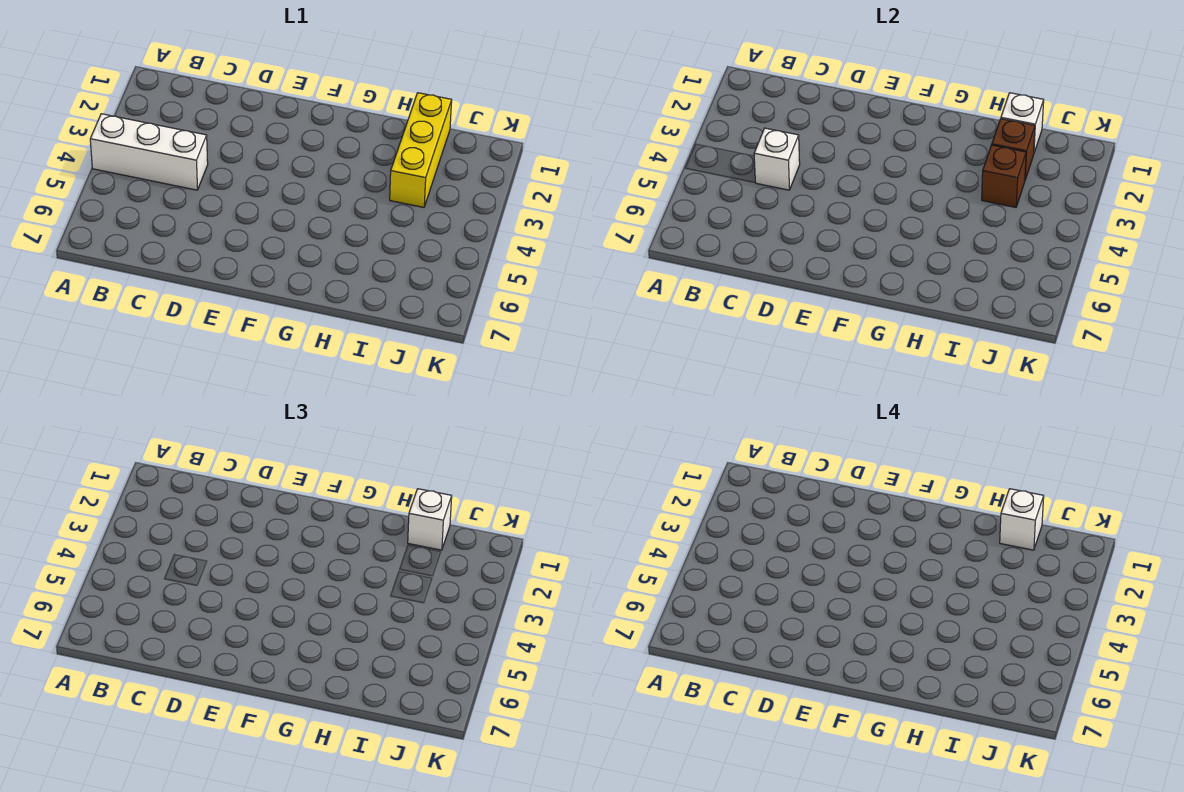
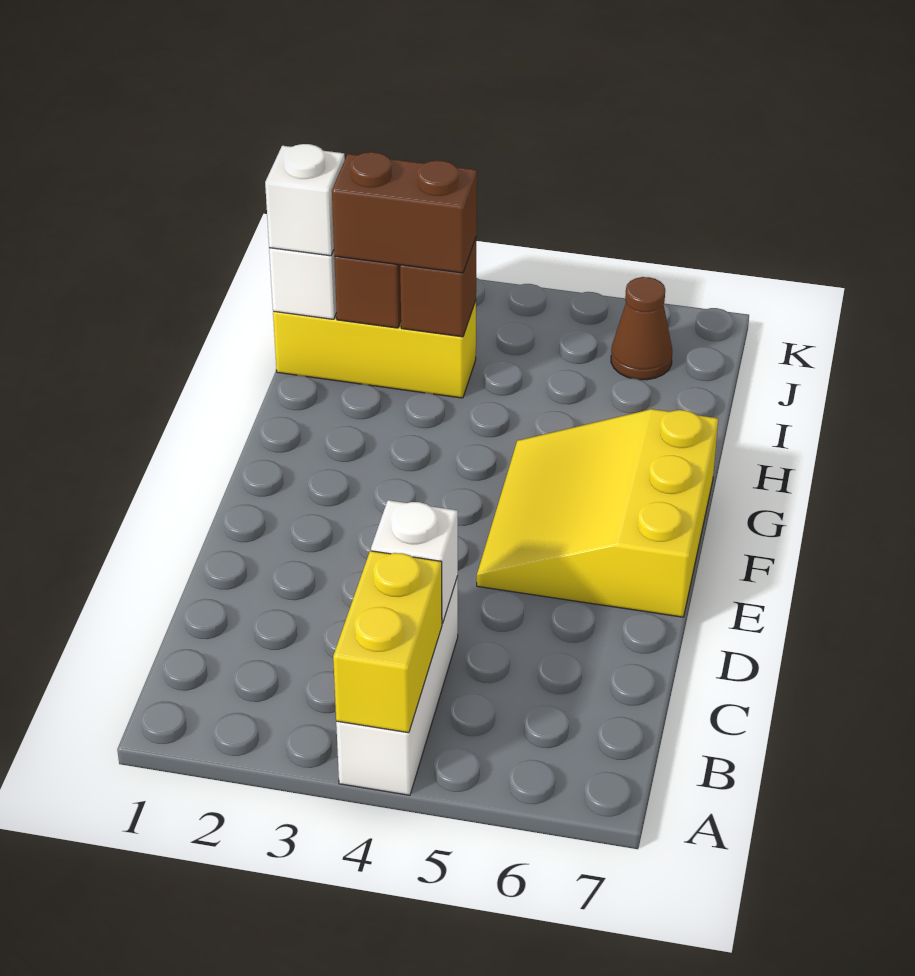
none -> yellow 1x2 brick [333,551,442,733]
none -> yellow 3x3 slope [477,409,718,617]
white 1x1 brick [1000,489,1044,550] -> none
none -> brown 1x2 brick [332,152,477,273]
none -> brown 1x1 cone [611,277,672,380]

